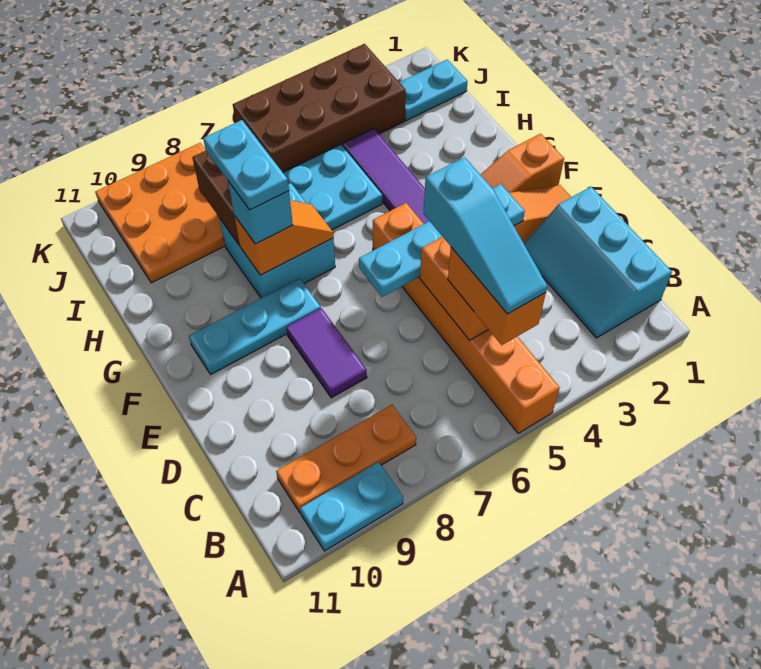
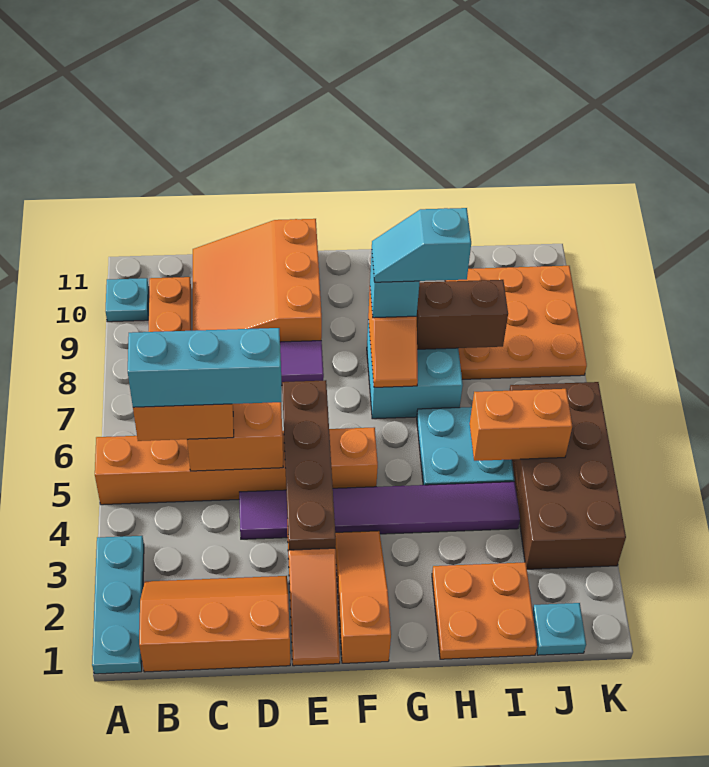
cyan 1x2 plate [300,462,403,551] -> cyan 1x1 plate [106,278,149,322]
cyan 2x3 slope [524,187,672,338] -> orange 2x3 slope [139,576,290,672]
cyan 1x3 slope [424,157,547,314] -> cyan 1x3 brick [128,328,282,407]
none -> orange 3x3 slope [193,219,322,342]
cyan 1x4 plate [359,184,525,297] -> brown 1x4 plate [282,380,336,550]
cyan 1x3 plate [189,278,321,375] -> cyan 1x3 plate moved to [92,536,144,674]
cyan 1x2 plate [203,120,289,210] -> cyan 1x2 slope [372,208,471,282]
none -> orange 2x2 plate [432,562,537,659]
none -> orange 1x2 brick [470,389,572,461]
cyan 1x2 plate [399,60,468,121] -> cyan 1x1 plate [533,603,586,655]

